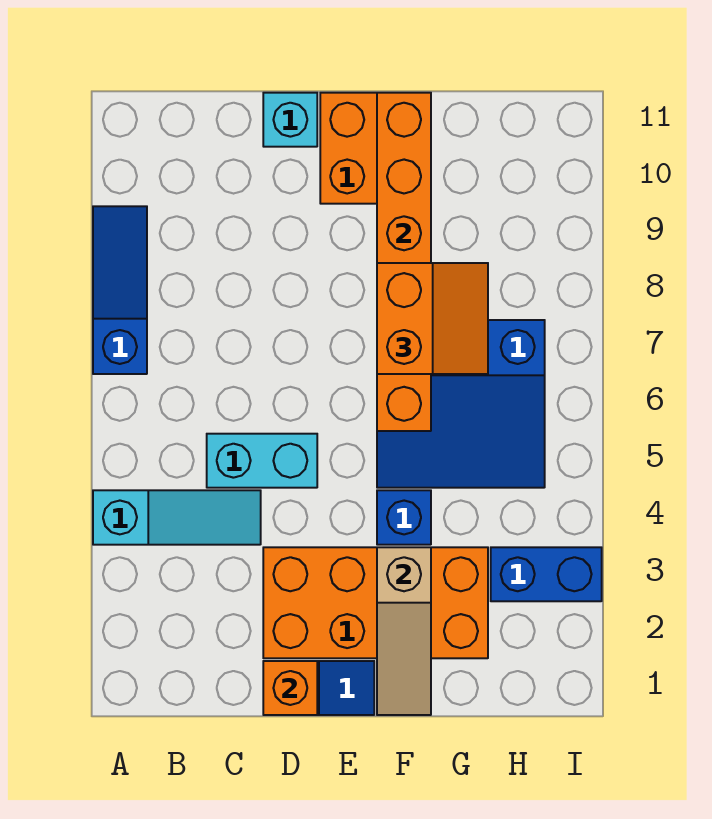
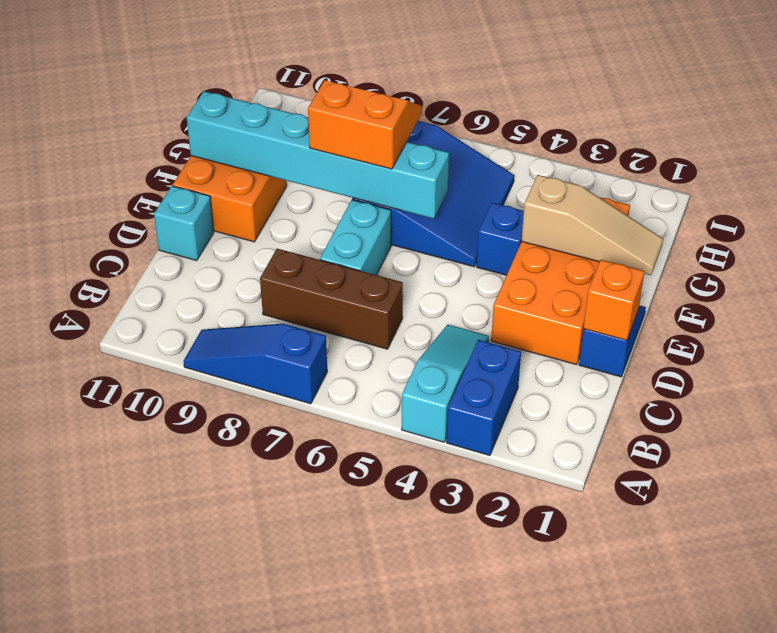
cyan 1x2 brick [207,434,317,488] -> cyan 1x2 brick moved to [320,200,391,275]
none -> brown 1x3 brick [260,249,403,349]
orange 1x6 brick [377,93,431,431] -> cyan 1x6 brick [187,91,449,219]
blue 1x2 brick [491,547,602,601] -> blue 1x2 brick moved to [447,340,521,456]

